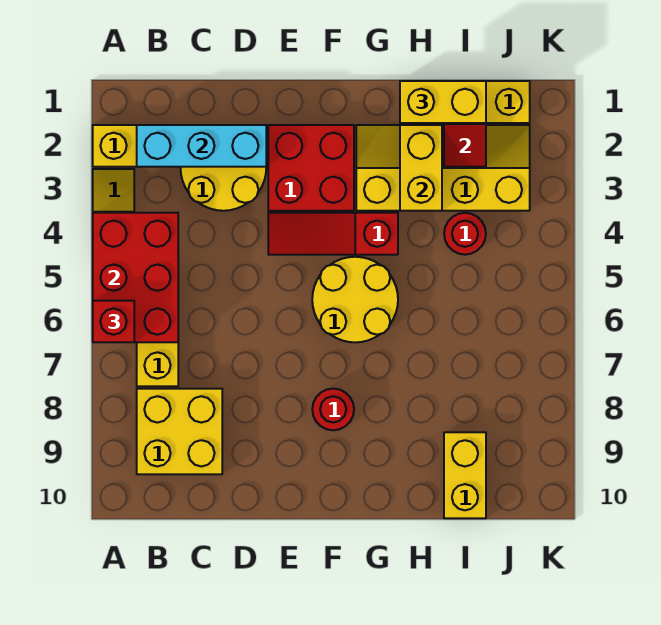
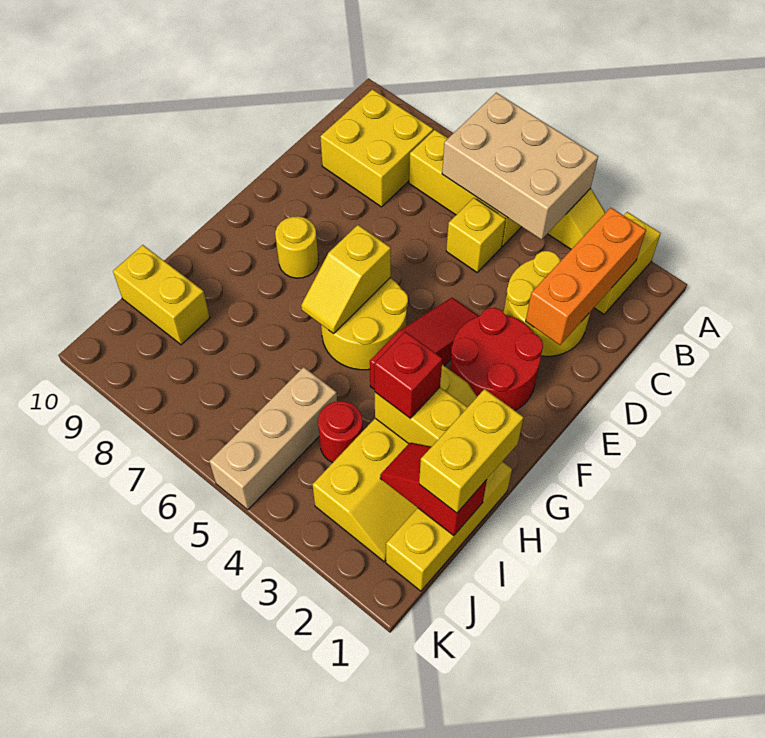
red 2x3 brick [93,213,178,342] -> tan 2x3 brick [442,93,598,240]
red 1x1 brick [93,301,134,342] -> red 1x1 brick moved to [374,332,442,418]
cyan 1x3 brick [137,125,266,167] -> orange 1x3 brick [526,208,646,345]
none -> yellow 1x1 brick [446,198,506,272]
red 2x2 brick [268,125,354,211] -> red 2x2 round brick [450,308,543,410]
none -> yellow 1x2 slope [301,225,391,334]
red 1x1 round brick [312,389,354,430] -> yellow 1x1 round brick [275,216,318,278]
none -> tan 1x3 brick [209,367,337,510]

